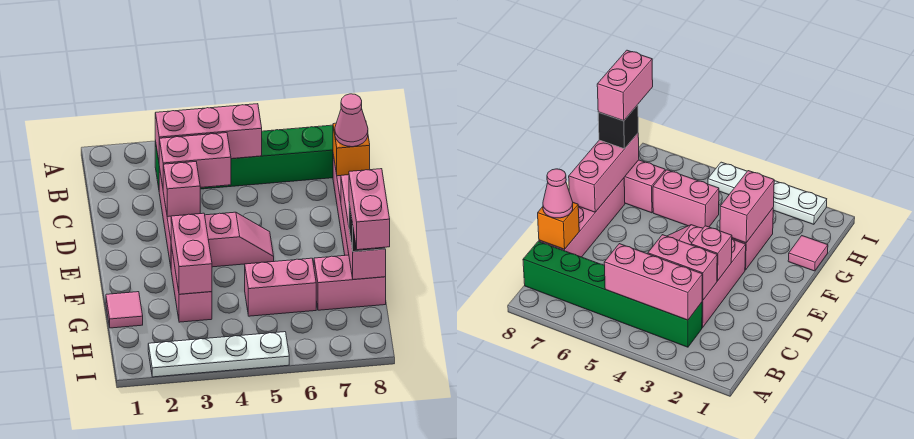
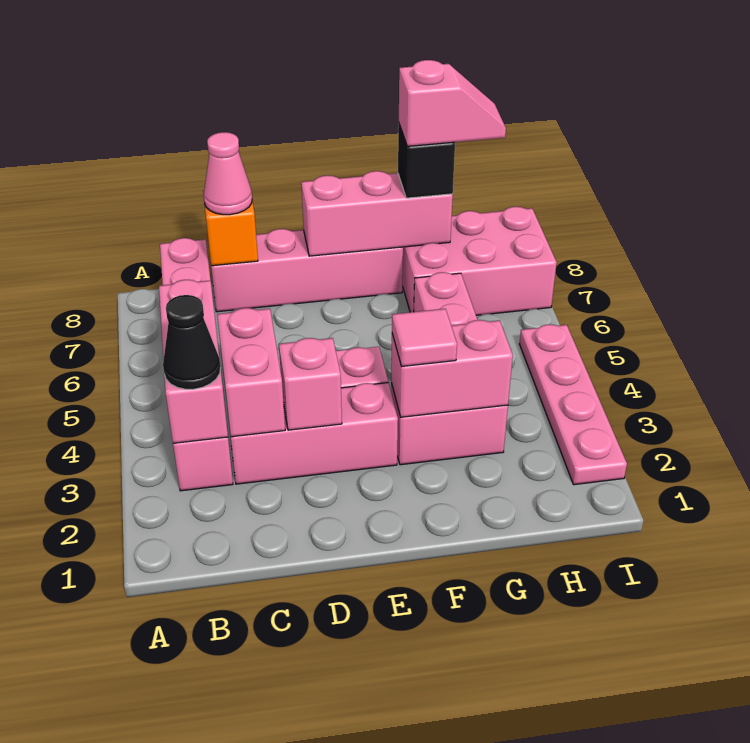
green 1x6 brick [155,125,333,189] -> pink 1x6 brick [160,238,233,491]
none -> black 1x1 cone [163,295,221,389]
pink 1x1 tile [106,292,143,328] -> pink 1x1 tile moved to [392,309,457,367]
pink 1x2 brick [314,255,386,310] -> pink 2x3 brick [402,207,557,315]
pink 1x2 brick [349,169,390,250] -> pink 1x2 slope [399,60,506,146]
white 1x4 plate [148,332,289,377] -> pink 1x4 plate [520,324,627,485]

